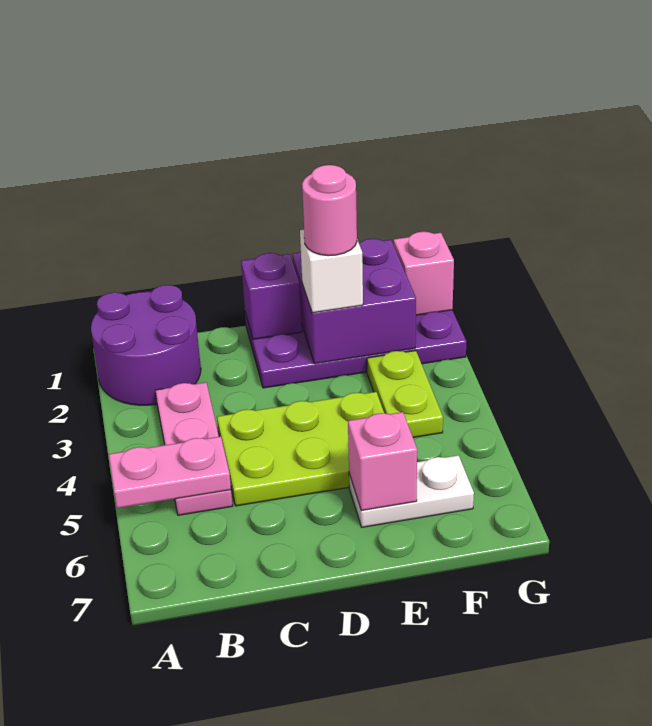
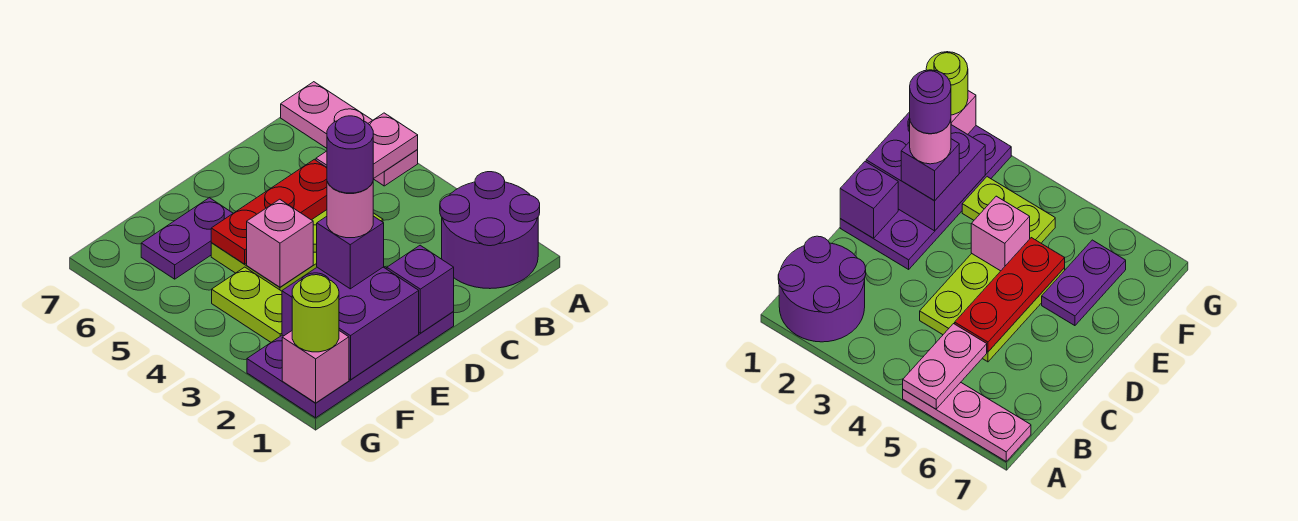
pink 1x3 plate [155,382,233,515] -> pink 1x3 plate moved to [281,82,418,186]
none -> red 1x3 plate [211,159,327,264]
white 1x1 brick [300,230,363,313] -> purple 1x1 brick [317,216,384,289]
none -> purple 1x1 round brick [327,116,373,193]
white 1x2 plate [349,455,474,527] -> purple 1x2 plate [141,198,233,279]
pink 1x1 brick [348,412,417,511] -> pink 1x1 brick moved to [247,199,313,287]
none -> lime 1x1 round brick [292,275,339,352]

